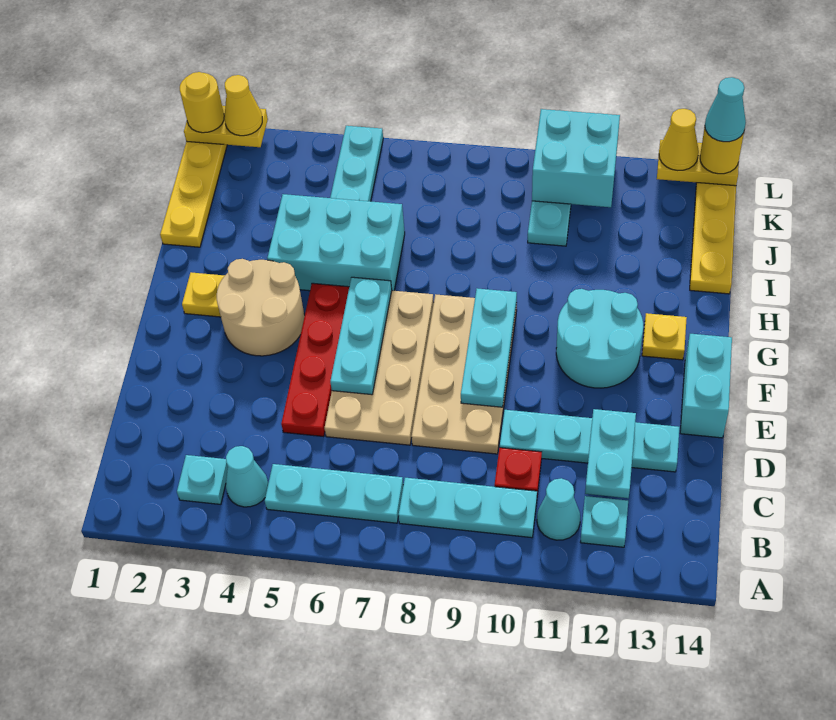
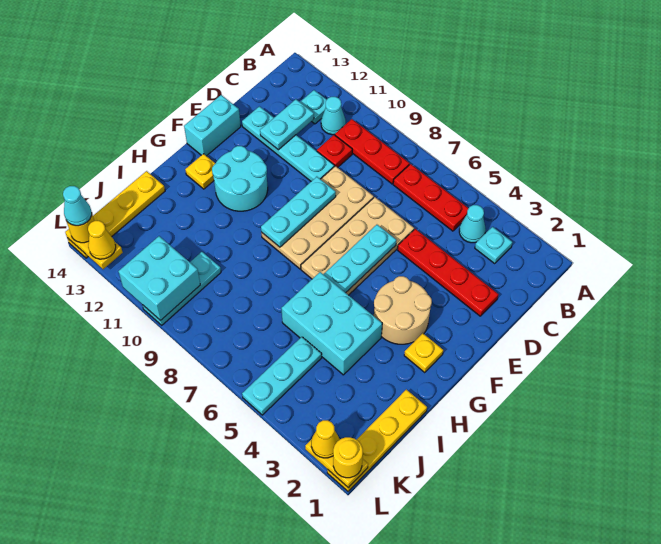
cyan 1x3 plate [265,464,403,523] -> red 1x3 plate [393,164,469,231]
cyan 1x3 plate [399,478,537,538] -> red 1x3 plate [335,119,410,184]
red 1x4 plate [281,283,349,437] -> red 1x4 plate turned to [398,229,499,316]

